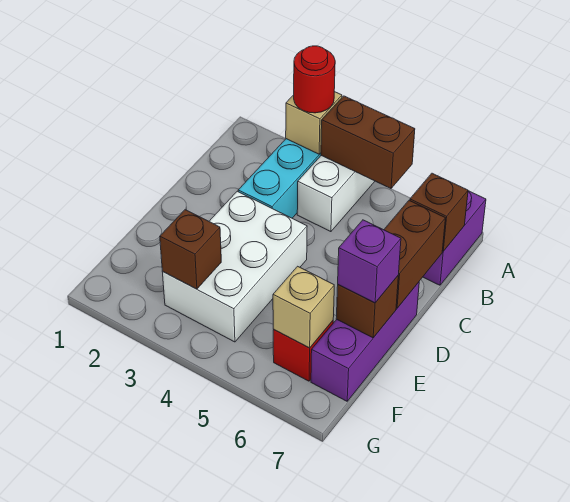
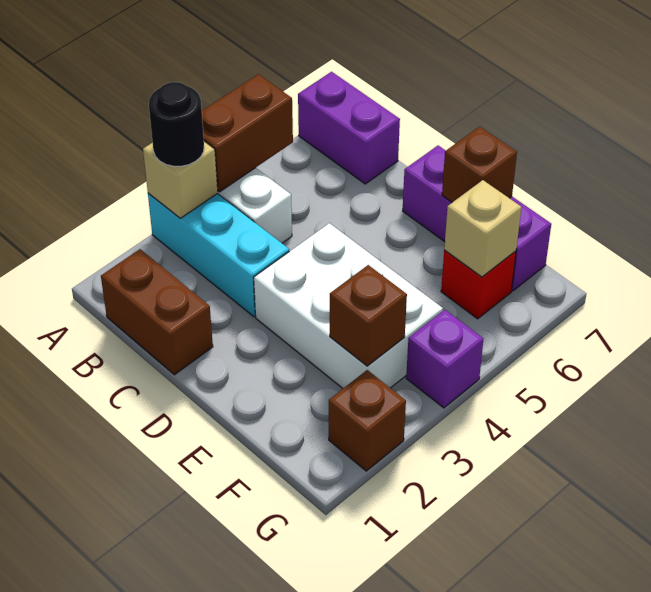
red 1x1 round brick [294,46,335,113] -> black 1x1 round brick [149,82,204,166]
brown 1x1 brick [410,173,468,251] -> brown 1x1 brick moved to [329,370,406,471]
brown 1x2 brick [384,201,445,308] -> brown 1x2 brick moved to [101,249,213,375]
purple 1x1 brick [338,220,401,303] -> purple 1x1 brick moved to [406,310,483,408]

